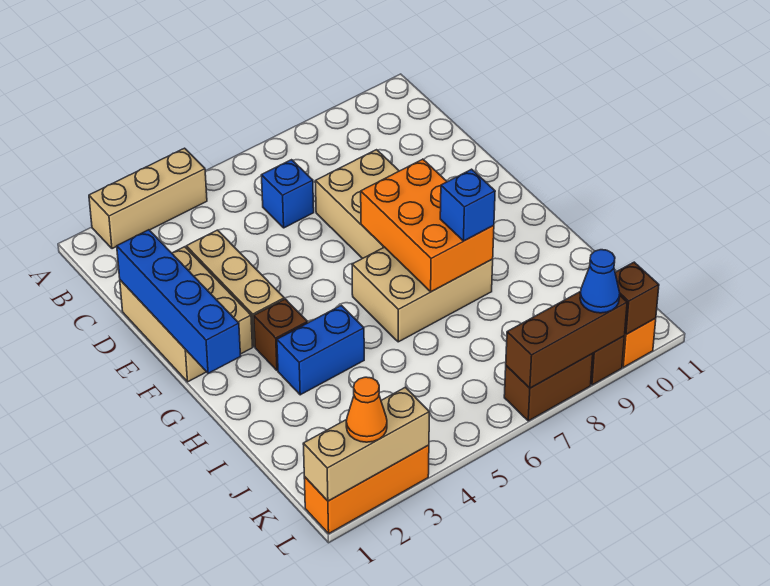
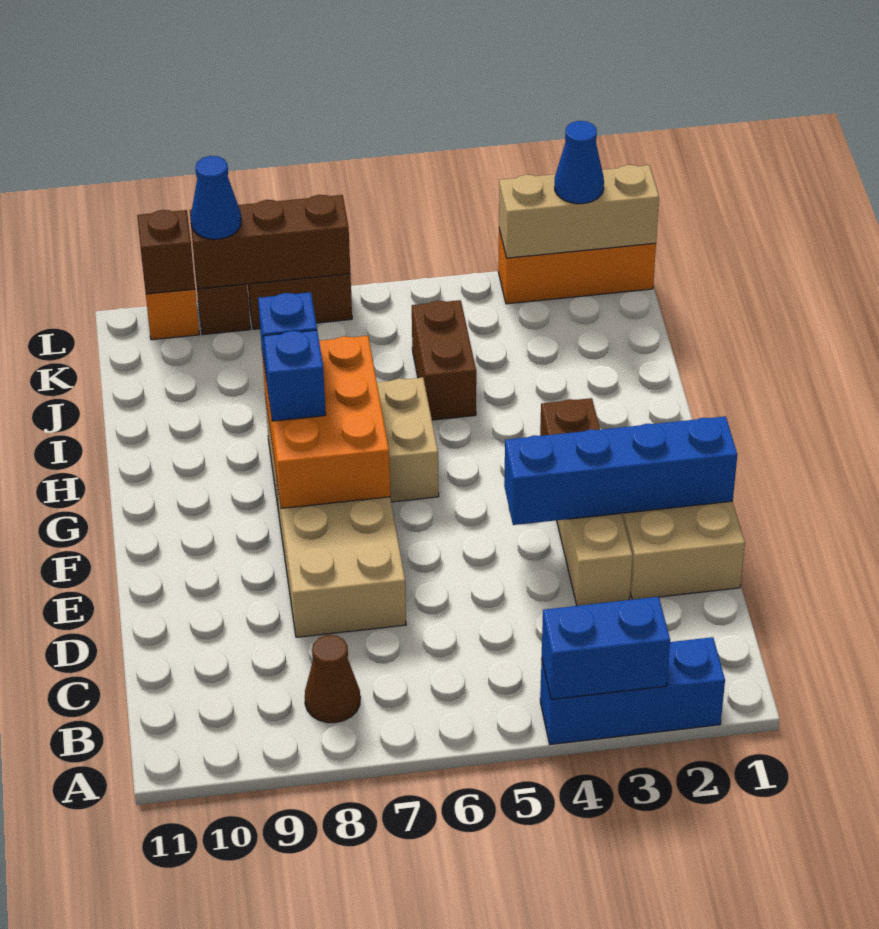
tan 1x3 brick [89,148,207,249] -> blue 1x3 brick [540,637,725,744]
none -> brown 1x1 cone [305,635,360,723]
blue 1x1 brick [262,160,314,228] -> blue 1x1 brick moved to [264,330,326,421]
blue 1x4 brick [117,230,241,373] -> blue 1x4 brick turned to [504,416,737,525]
blue 1x2 brick [277,305,364,395] -> blue 1x2 brick moved to [542,597,670,699]
none -> brown 1x2 brick [412,300,476,420]
orange 1x1 cone [346,377,387,442] -> blue 1x1 cone [555,121,604,204]

